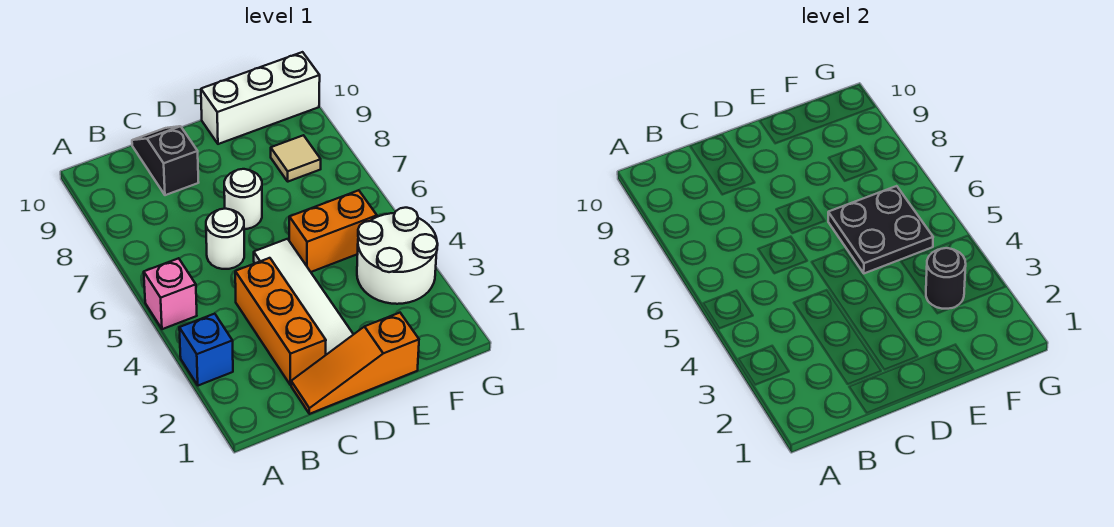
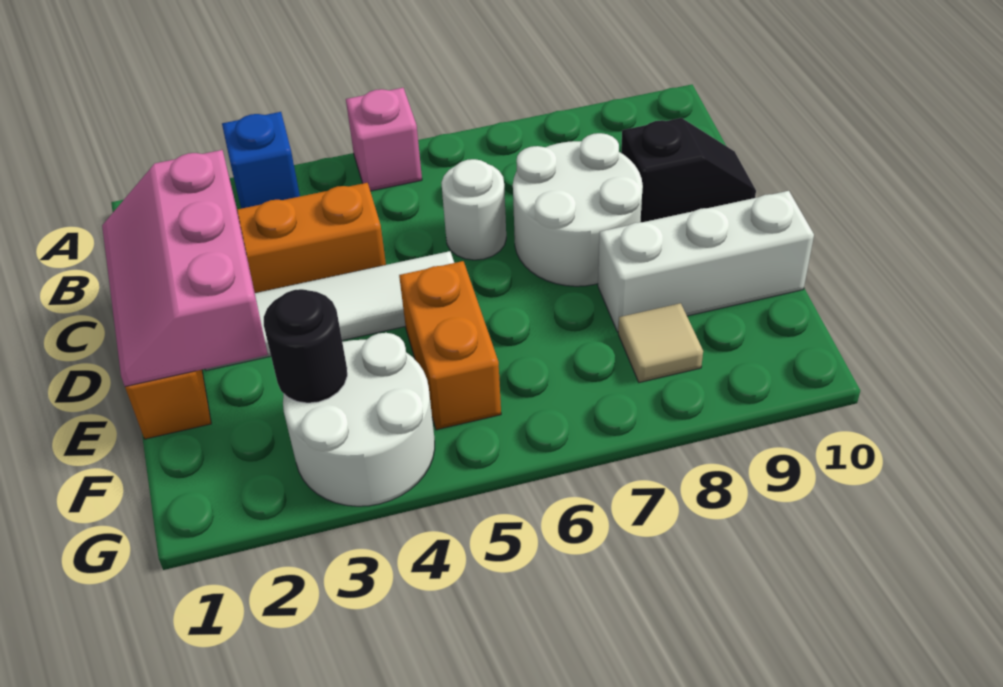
none -> pink 2x3 slope [102,150,268,387]
white 1x1 round brick [224,169,262,229] -> white 2x2 round brick [513,133,643,286]
black 2x2 plate [828,186,933,273] -> none
white 1x3 brick [201,52,320,144] -> white 1x3 brick turned to [598,191,814,332]

